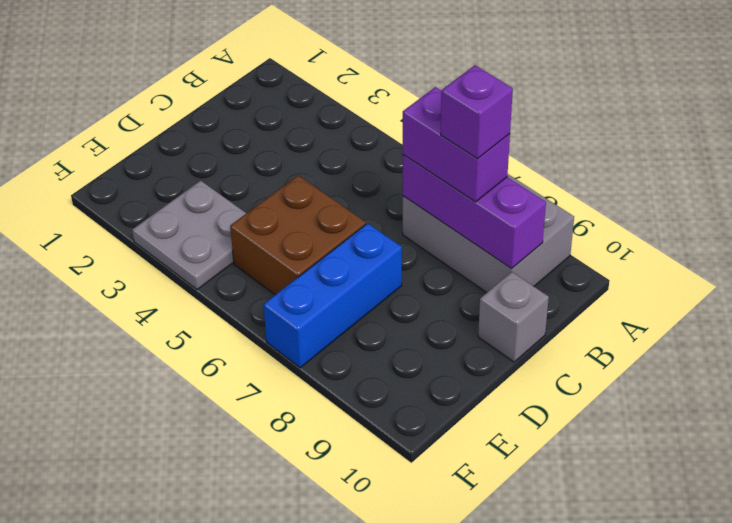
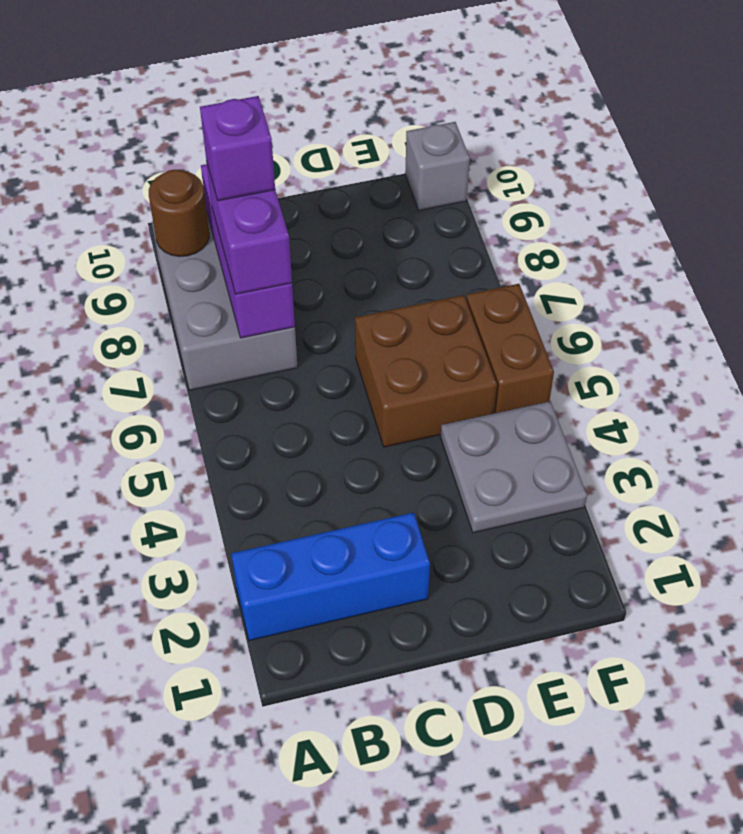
none -> brown 1x1 round brick [149,170,209,257]
grey 1x1 brick [478,272,549,362] -> grey 1x1 brick moved to [405,122,470,210]
blue 1x3 brick [263,223,402,368] -> blue 1x3 brick moved to [231,512,430,641]
none -> brown 1x2 brick [466,284,554,413]

